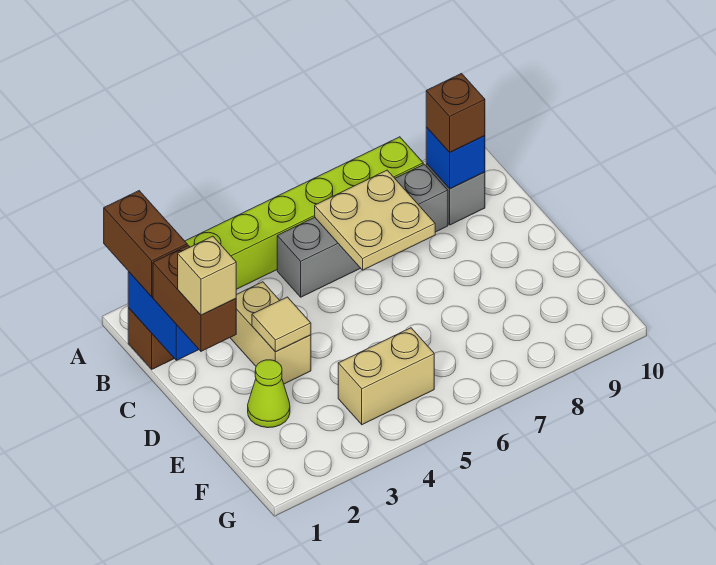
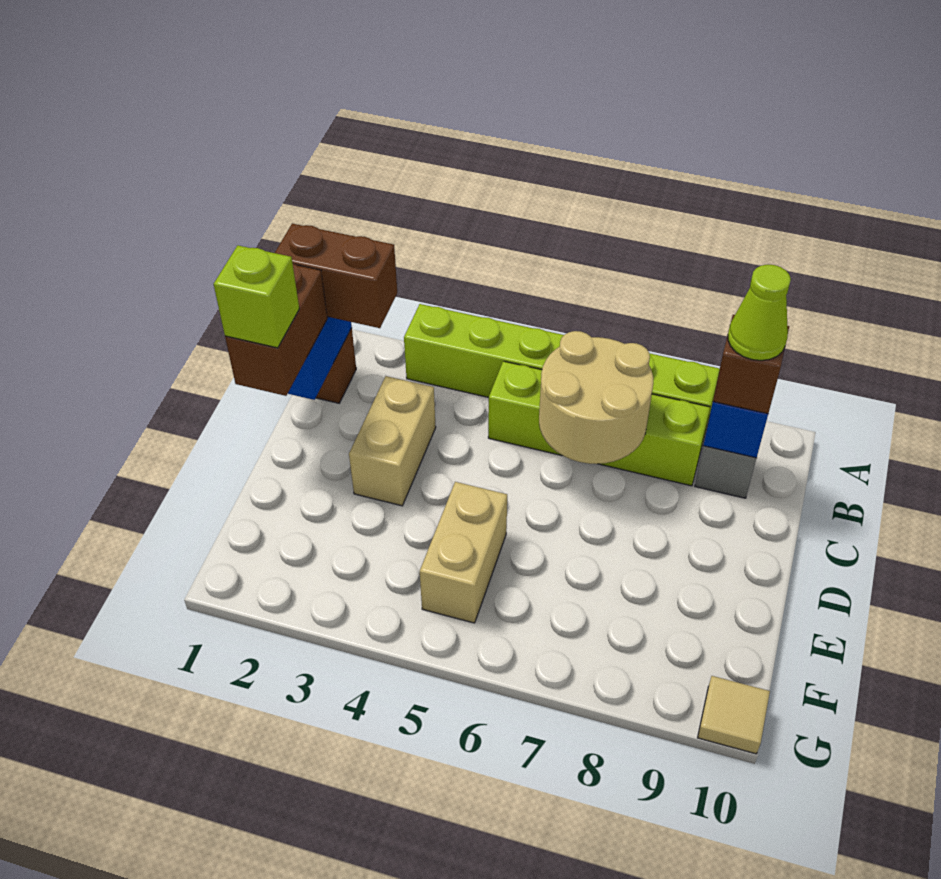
brown 1x2 brick [104,191,187,297] -> brown 1x2 brick turned to [275,224,397,328]
grey 1x4 brick [277,164,448,297] -> lime 1x4 brick [488,361,710,486]
tan 2x2 plate [315,170,435,270] -> tan 2x2 round brick [539,331,653,464]
tan 1x1 brick [178,236,236,315] -> lime 1x1 brick [214,245,299,348]
tan 1x1 tile [252,297,311,352] -> tan 1x1 tile moved to [698,676,770,754]
lime 1x1 cone [248,360,290,428] -> lime 1x1 cone moved to [728,265,791,361]
tan 1x2 brick [338,328,434,425] -> tan 1x2 brick turned to [420,482,507,623]

